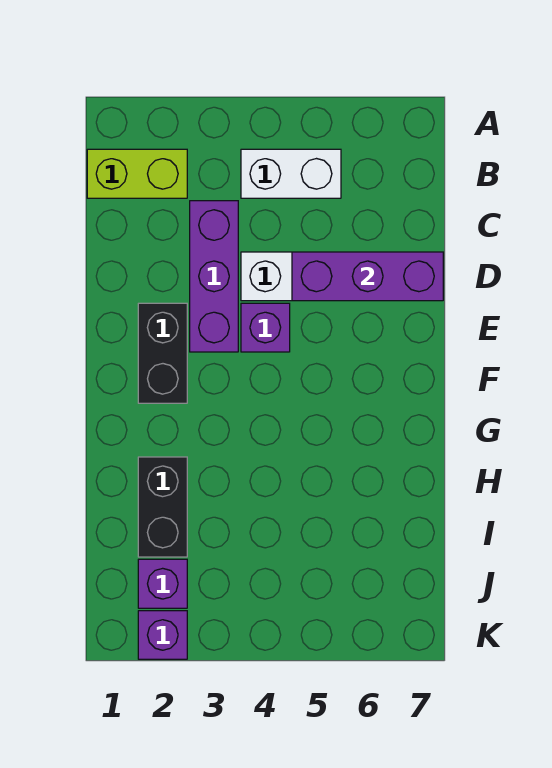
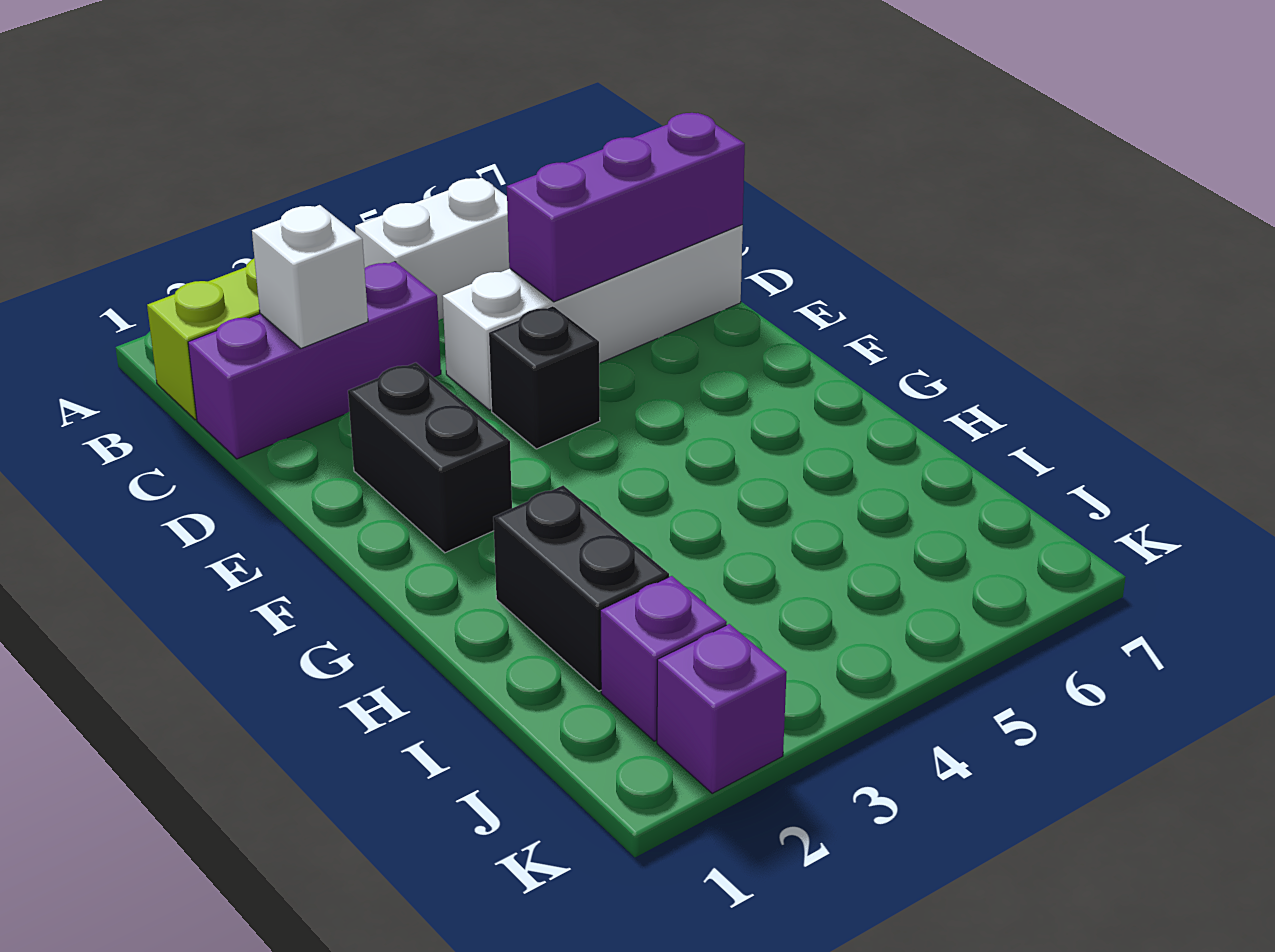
none -> white 1x1 brick [252,205,368,348]
purple 1x3 brick [190,201,238,352] -> purple 1x3 brick turned to [188,261,441,459]
purple 1x1 brick [241,303,290,352] -> black 1x1 brick [489,306,600,449]

